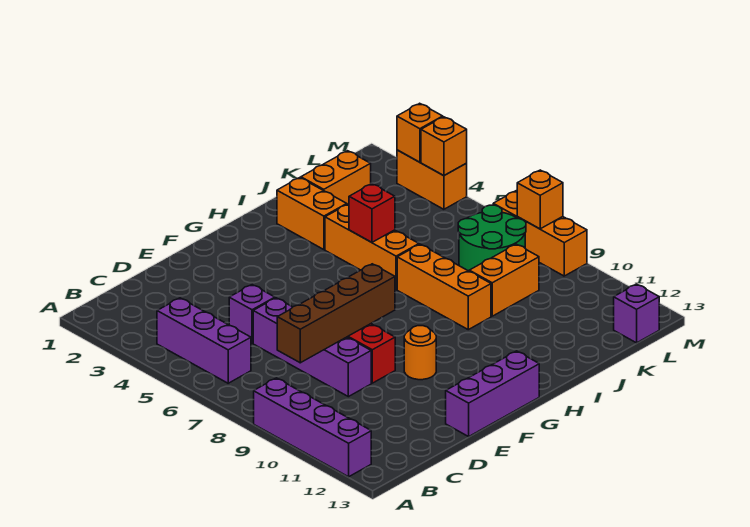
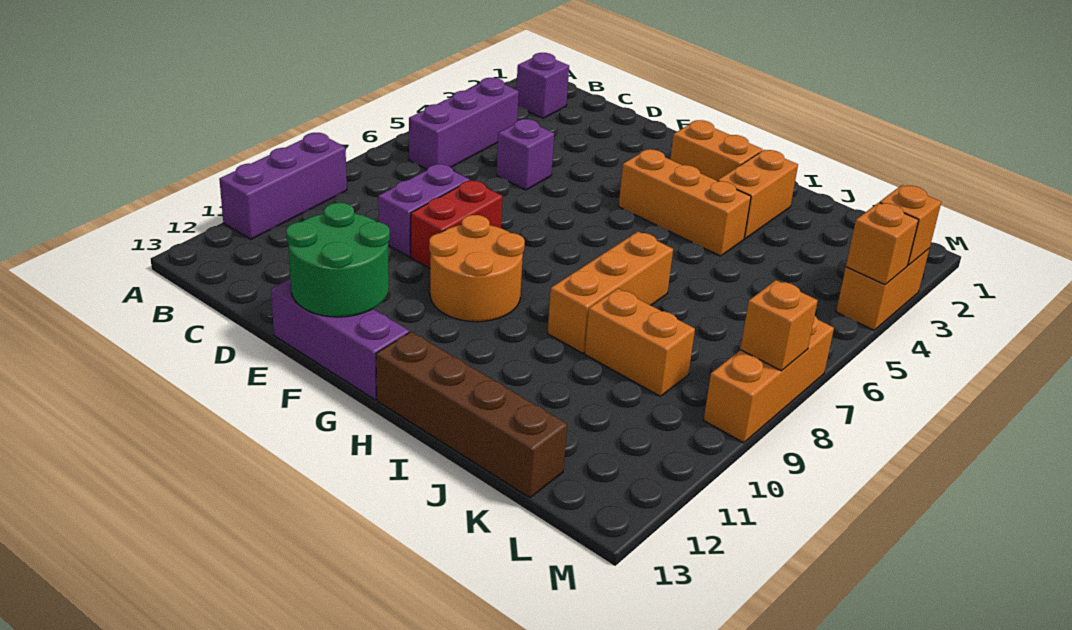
purple 1x4 brick [254,378,371,477] -> purple 1x3 brick [219,133,347,239]
brown 1x4 brick [277,264,395,363] -> brown 1x4 brick moved to [376,332,567,498]
purple 1x4 brick [253,298,371,397] -> purple 1x2 brick [378,164,470,257]
orange 1x1 round brick [404,326,436,380] -> orange 2x2 round brick [429,215,525,322]
orange 1x3 brick [325,204,419,290] -> orange 1x3 brick turned to [619,149,751,256]
red 1x1 brick [349,184,395,242] -> none
orange 1x2 brick [301,151,371,204] -> orange 1x2 brick moved to [670,120,763,181]
green 2x2 round brick [458,205,526,271] -> green 2x2 round brick moved to [286,203,390,317]
purple 1x1 brick [614,284,659,343] -> purple 1x1 brick moved to [516,53,569,118]

